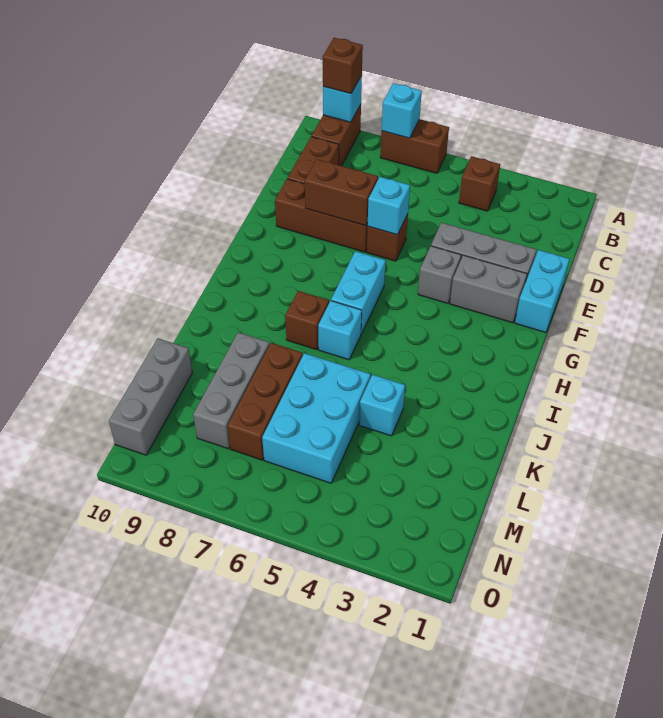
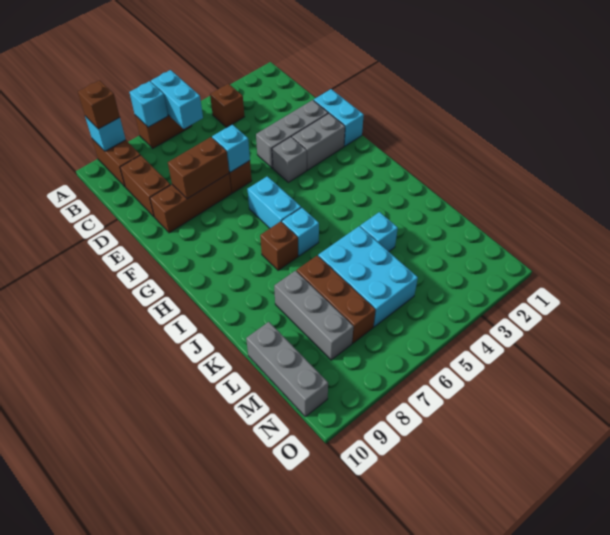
none -> cyan 1x2 brick [151,70,203,129]

